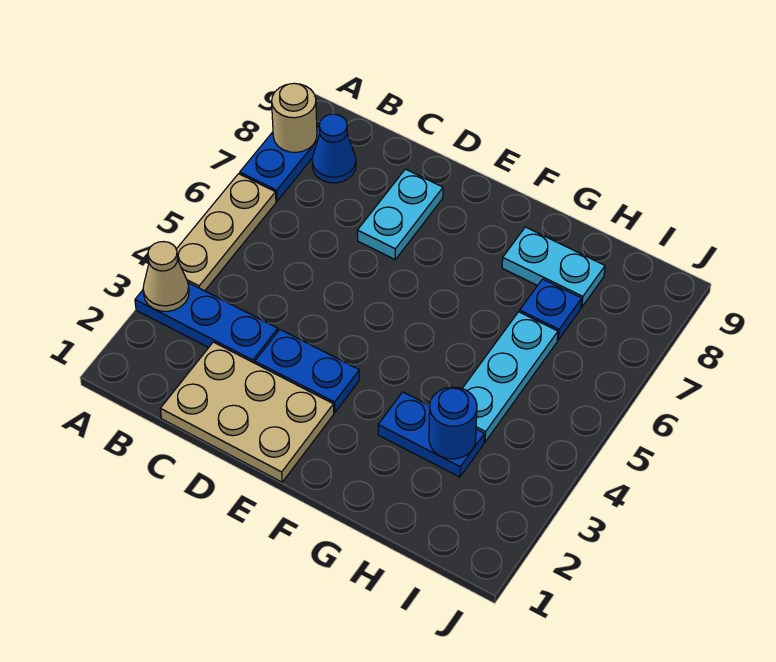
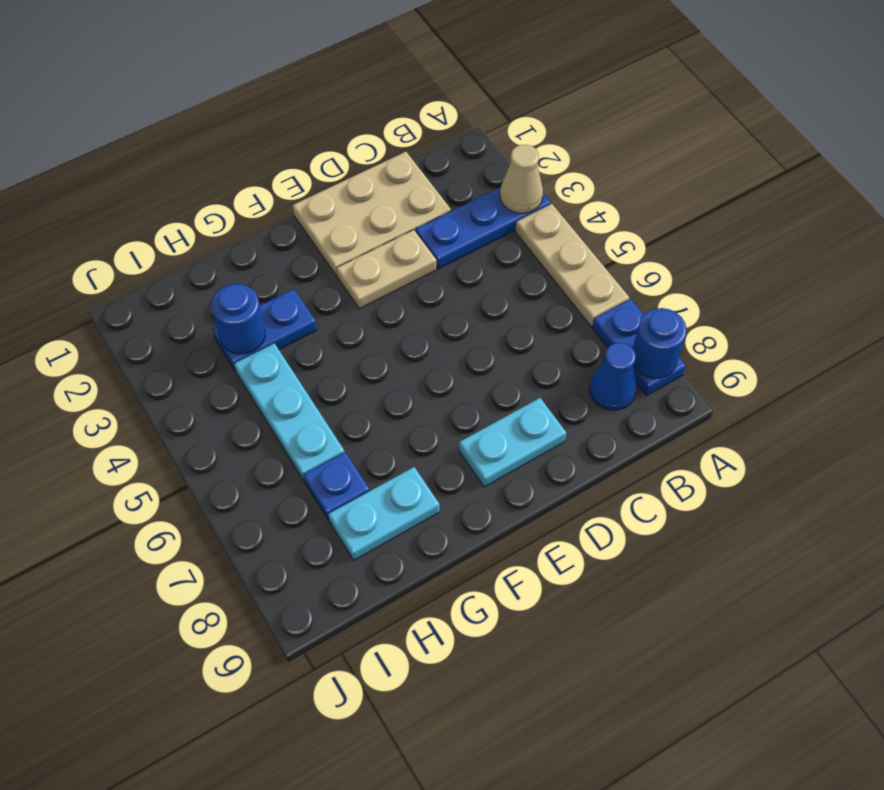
tan 1x1 round brick [272,83,317,152] -> blue 1x1 round brick [633,308,687,379]
blue 1x2 plate [255,330,359,413] -> tan 1x2 plate [337,230,436,309]
cyan 1x2 plate [357,169,443,259] -> cyan 1x2 plate turned to [459,398,566,487]

